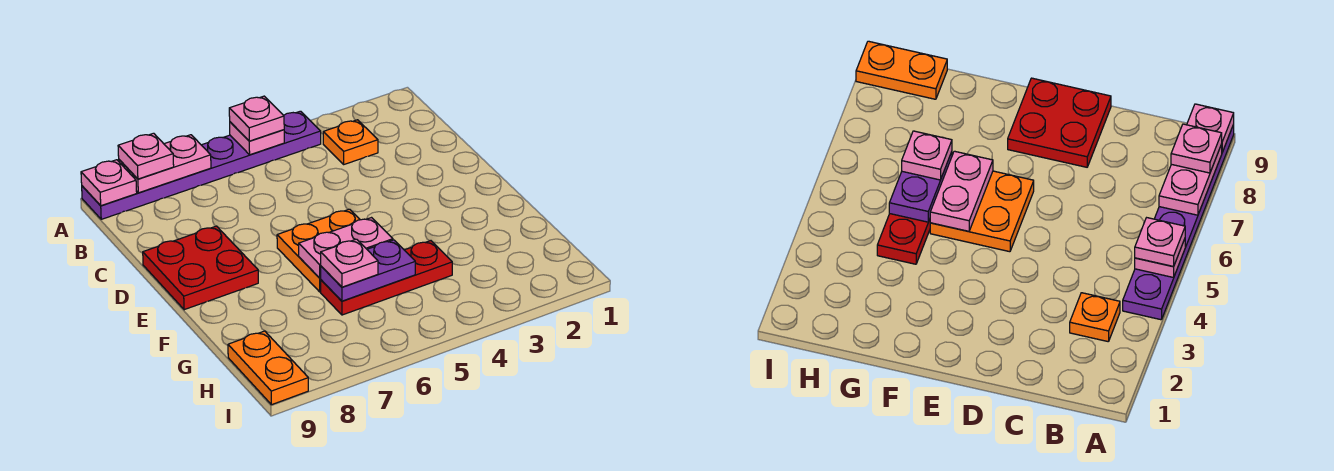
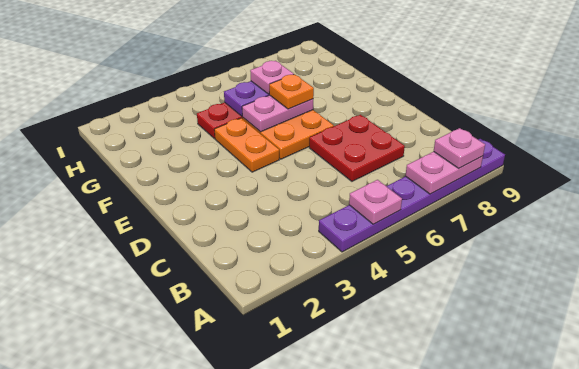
pink 1x1 plate [229,96,284,141] -> none
pink 1x1 plate [81,160,137,206] -> none
orange 1x1 plate [323,120,378,164] -> orange 1x1 plate moved to [269,74,314,109]
red 2x2 plate [143,226,258,310] -> red 2x2 plate moved to [309,115,405,181]
orange 1x2 plate [228,331,308,405] -> orange 1x2 plate moved to [214,118,279,172]

